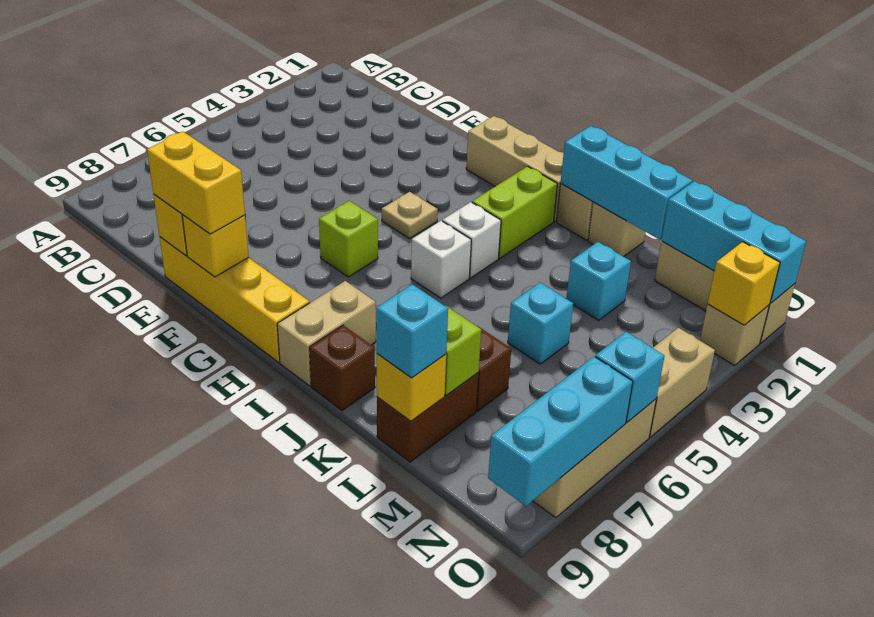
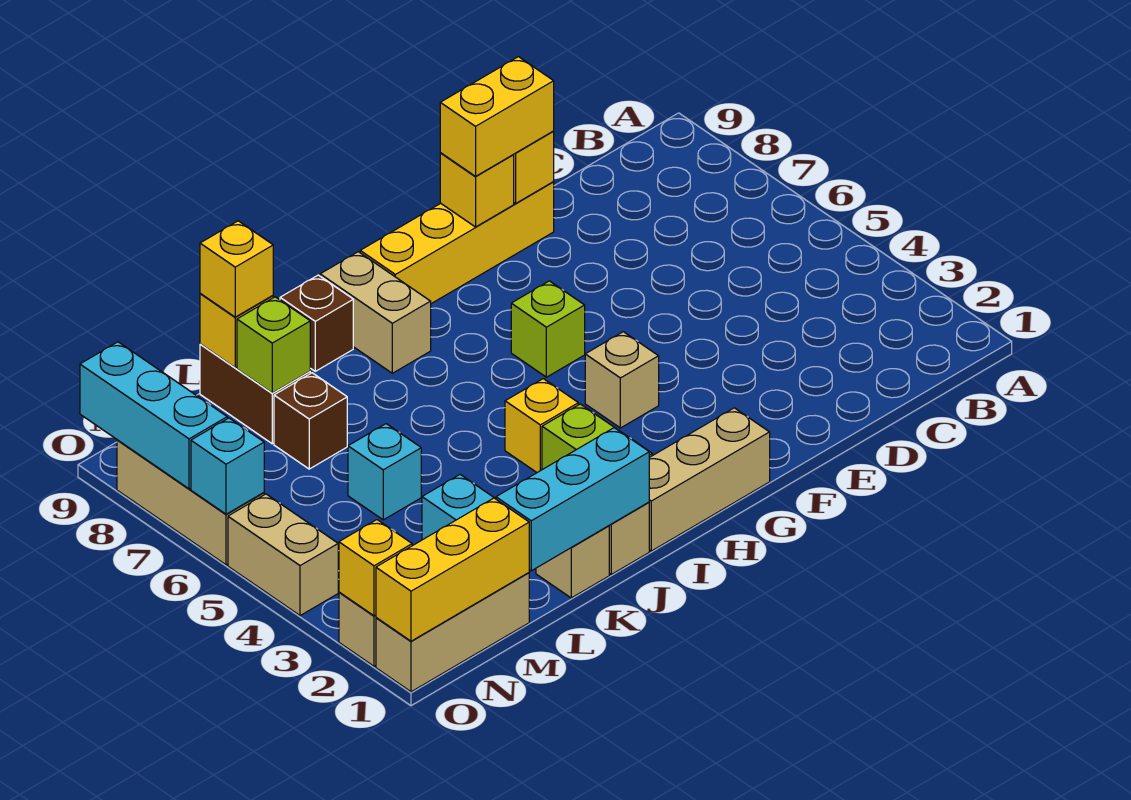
tan 1x1 plate [382,192,438,239] -> tan 1x1 brick [585,332,659,428]
white 1x1 brick [442,202,501,278] -> yellow 1x1 brick [505,379,578,472]
white 1x1 brick [411,221,471,298] -> none
cyan 1x1 brick [376,284,448,378] -> yellow 1x1 brick [200,221,273,317]
cyan 1x3 brick [662,181,806,303] -> yellow 1x3 brick [376,498,529,641]

